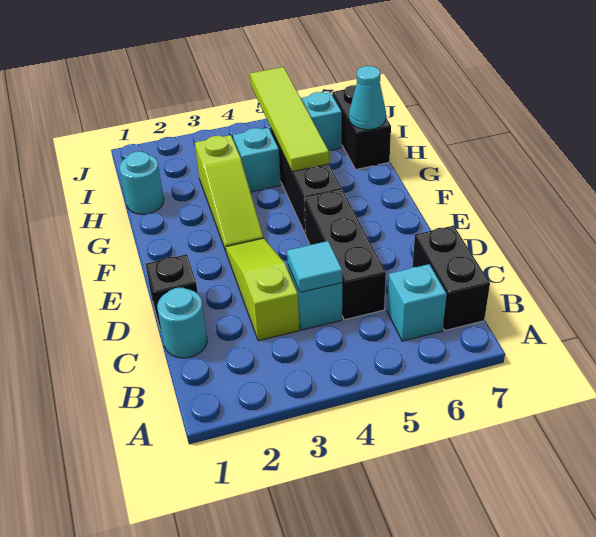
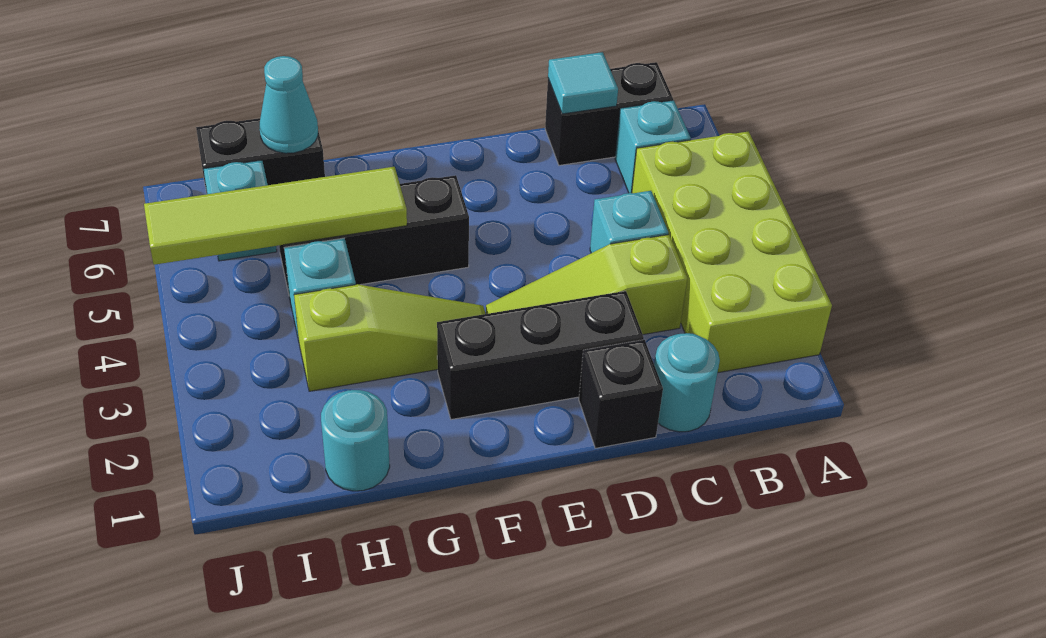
none -> lime 2x4 brick [632,131,832,373]
cyan 1x1 tile [287,241,342,292] -> cyan 1x1 tile moved to [548,52,618,114]
black 1x3 brick [304,190,386,320] -> black 1x3 brick moved to [437,291,644,420]

